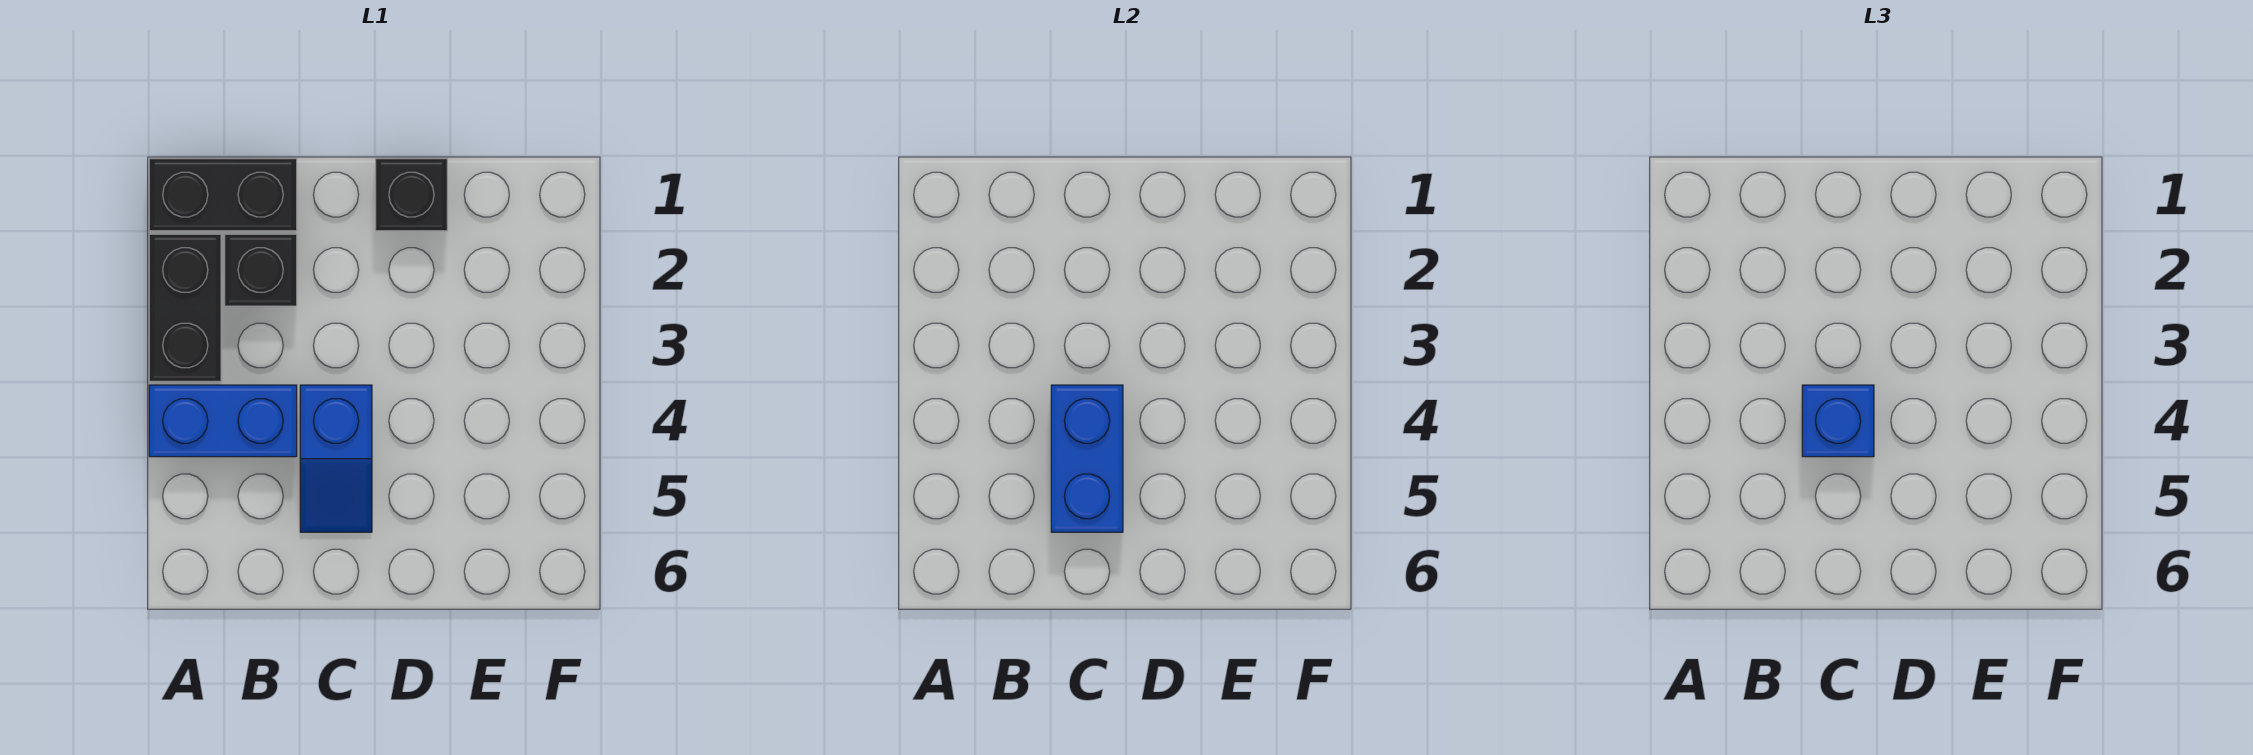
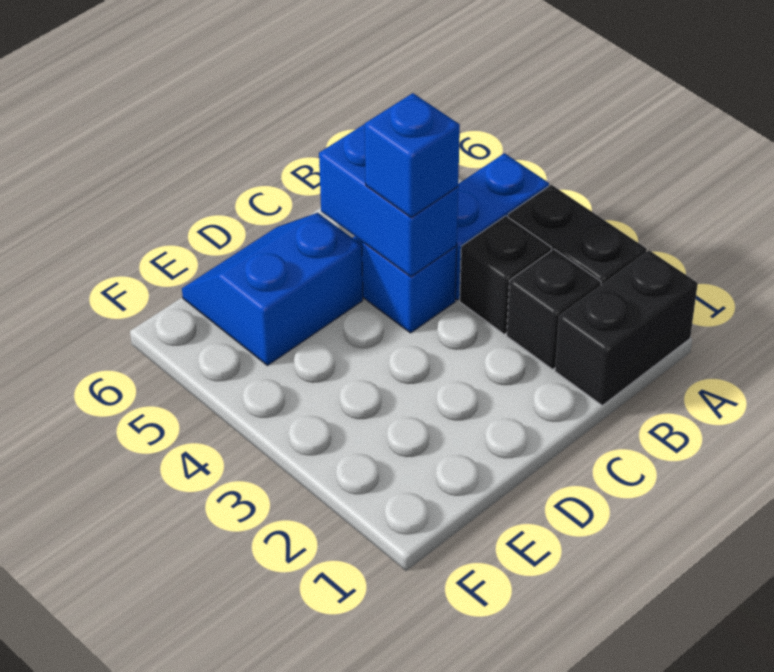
black 1x1 brick [376,159,447,231] -> black 1x1 brick moved to [460,216,552,334]
none -> blue 2x2 slope [182,213,363,366]

